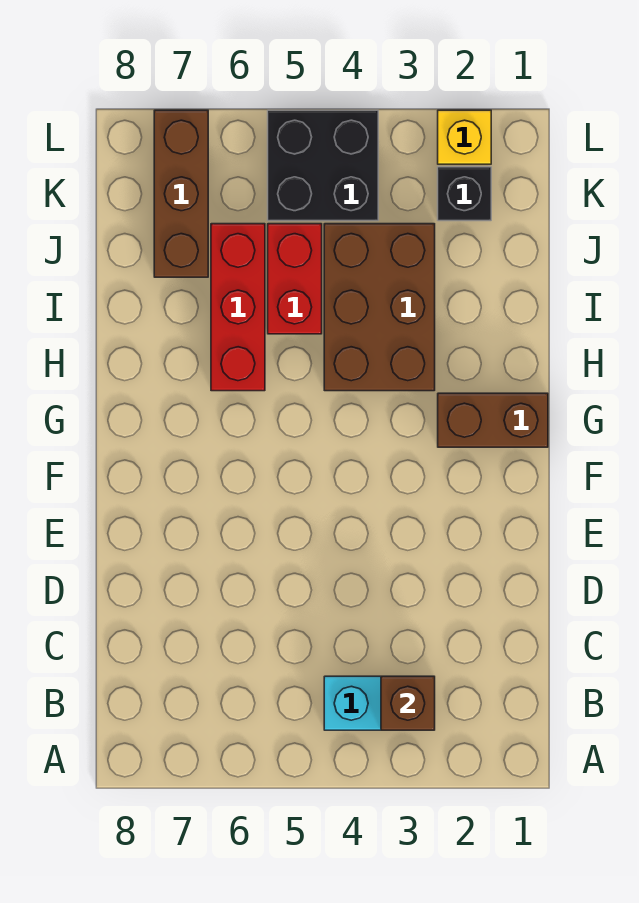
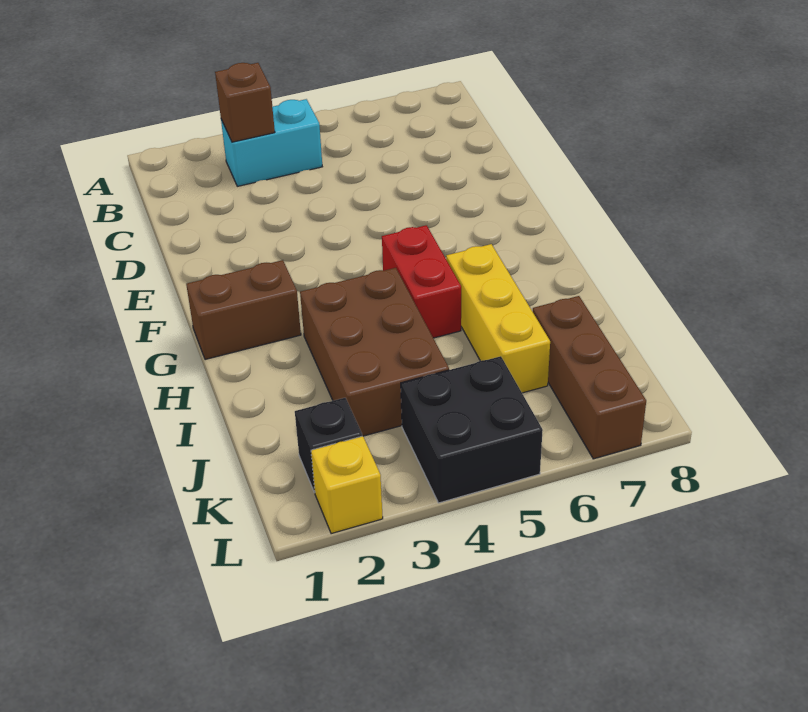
red 1x3 brick [211,224,265,391] -> yellow 1x3 brick [446,244,550,393]
red 1x2 brick [268,224,322,334] -> red 1x2 brick moved to [382,225,461,338]

